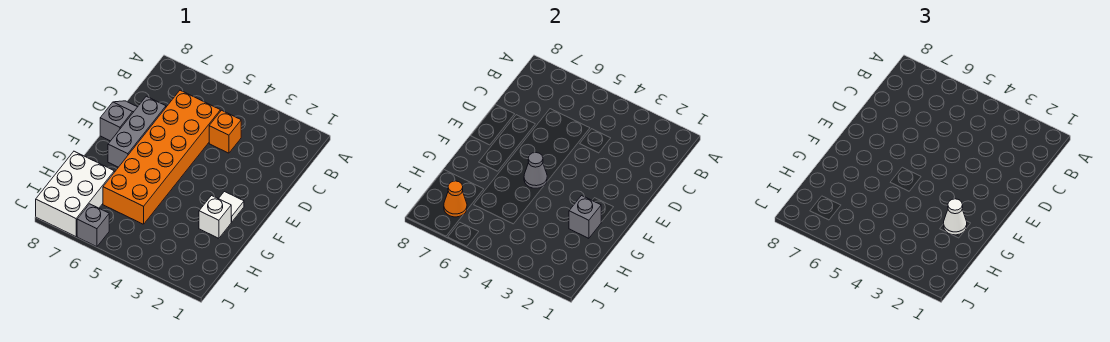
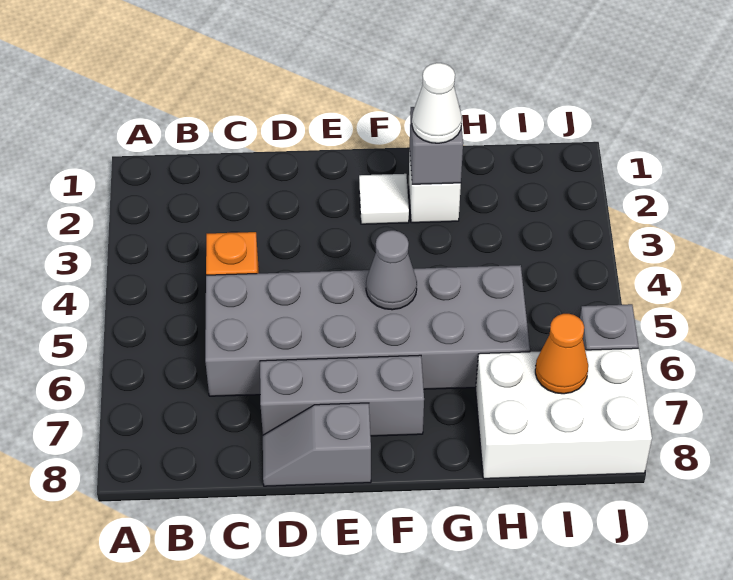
orange 2x6 brick [103,90,220,224] -> grey 2x6 brick [205,265,530,396]

